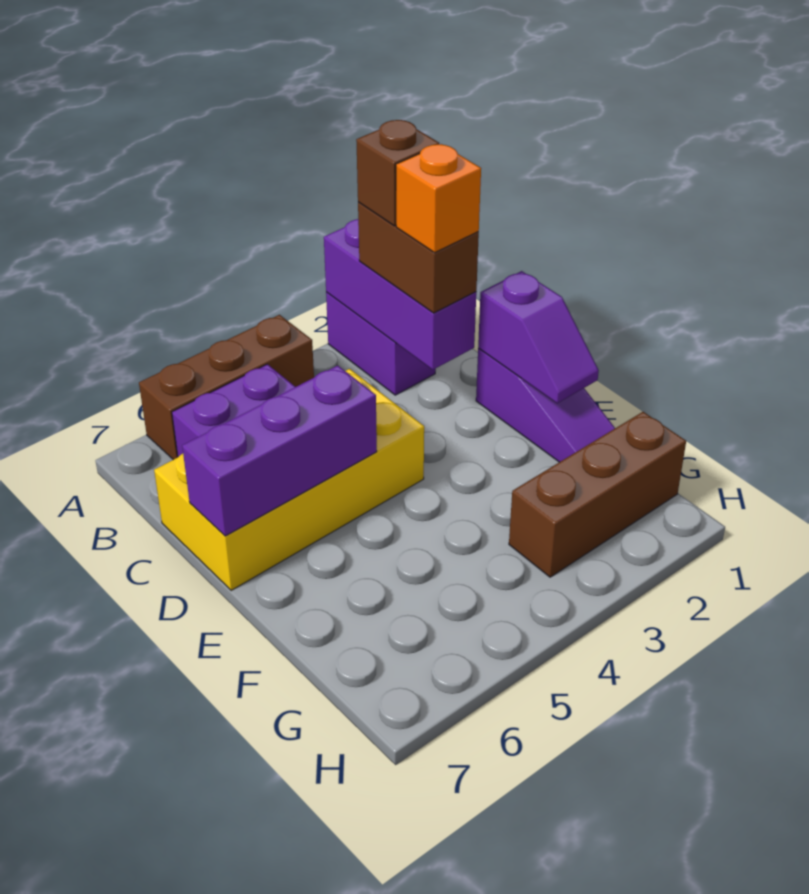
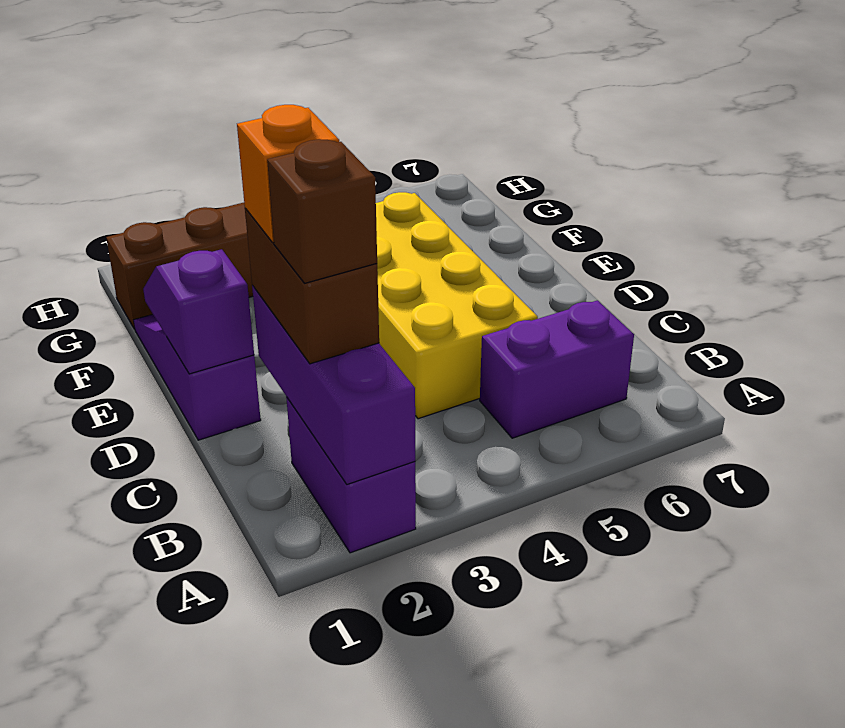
brown 1x3 brick [139,315,314,460] -> none
yellow 2x4 brick [154,369,424,590] -> yellow 2x4 brick turned to [376,192,538,419]
purple 1x3 brick [182,366,377,536] -> none

